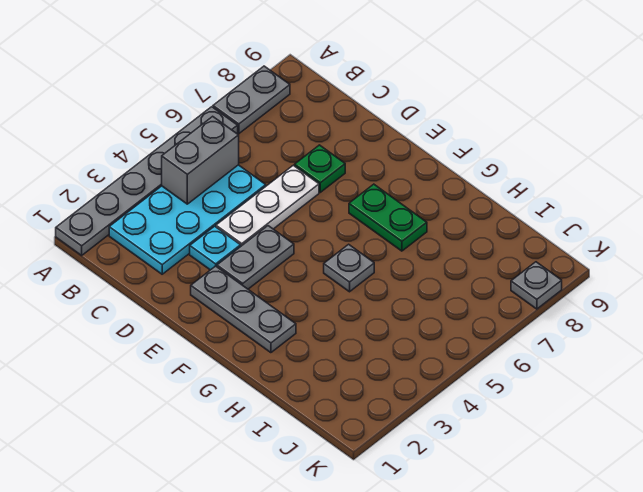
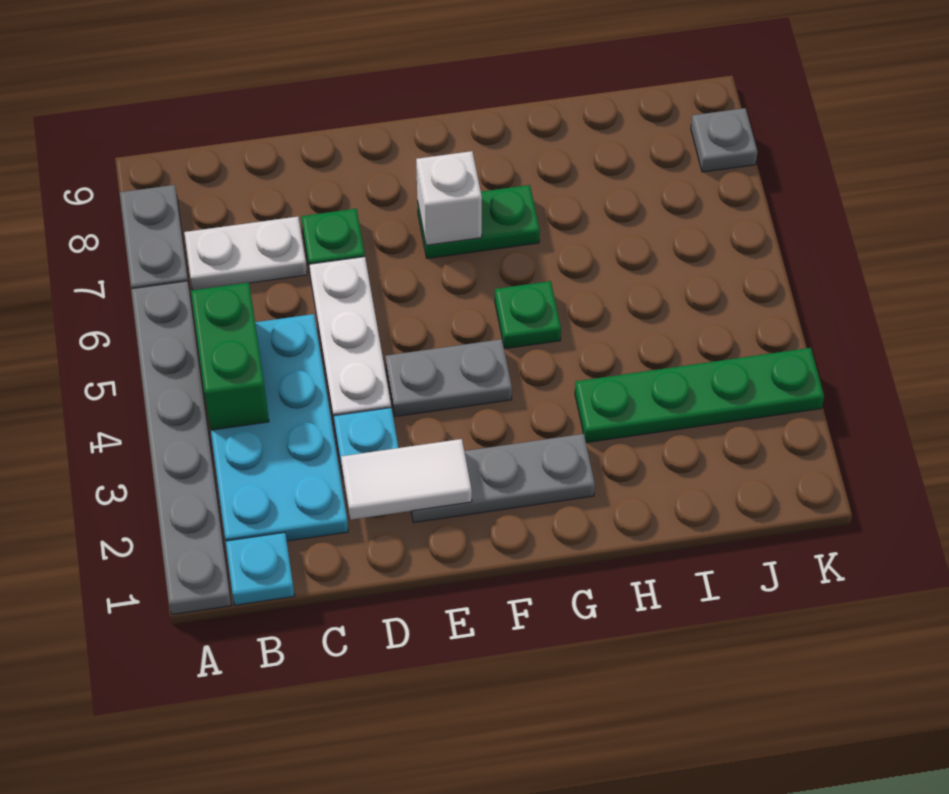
none -> cyan 1x1 plate [226,532,294,605]
grey 1x2 brick [162,116,239,204] -> green 1x2 brick [191,283,269,430]
none -> white 1x2 plate [184,217,307,290]
none -> white 1x2 tile [341,439,472,520]
grey 1x2 plate [217,226,294,289] -> grey 1x2 plate turned to [385,339,512,417]
none -> white 1x1 brick [416,151,482,245]
grey 1x1 plate [324,244,374,292] -> green 1x1 plate [495,281,561,349]
none -> green 1x4 plate [575,348,824,443]

